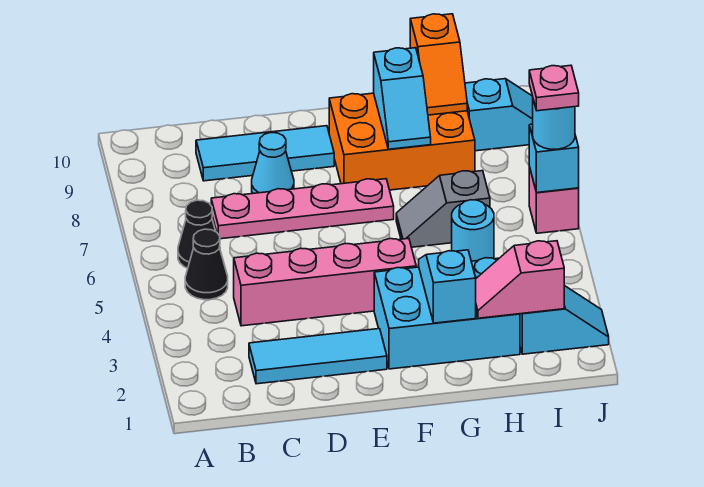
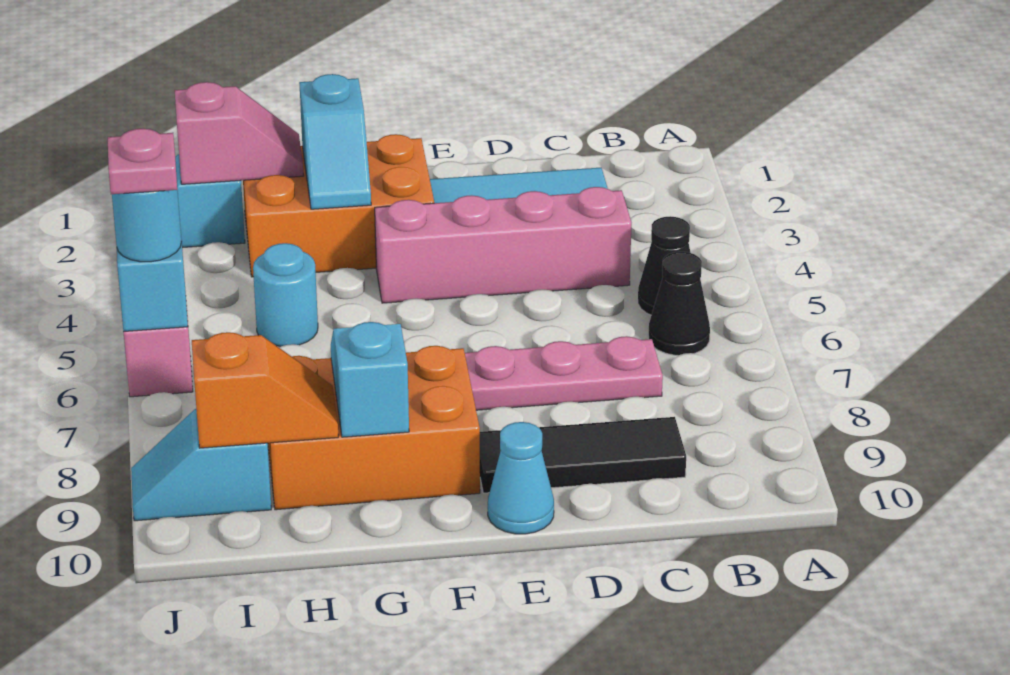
cyan 1x3 tile [196,126,334,181] -> black 1x3 tile [480,417,686,493]
cyan 1x1 cone [252,133,294,193] -> cyan 1x1 cone moved to [488,422,554,534]
cyan 2x3 brick [374,258,520,369] -> orange 2x3 brick [243,134,434,277]
grey 1x2 slope [396,171,490,247] -> none
orange 1x2 slope [410,14,467,115] -> orange 1x2 slope turned to [192,332,338,448]

